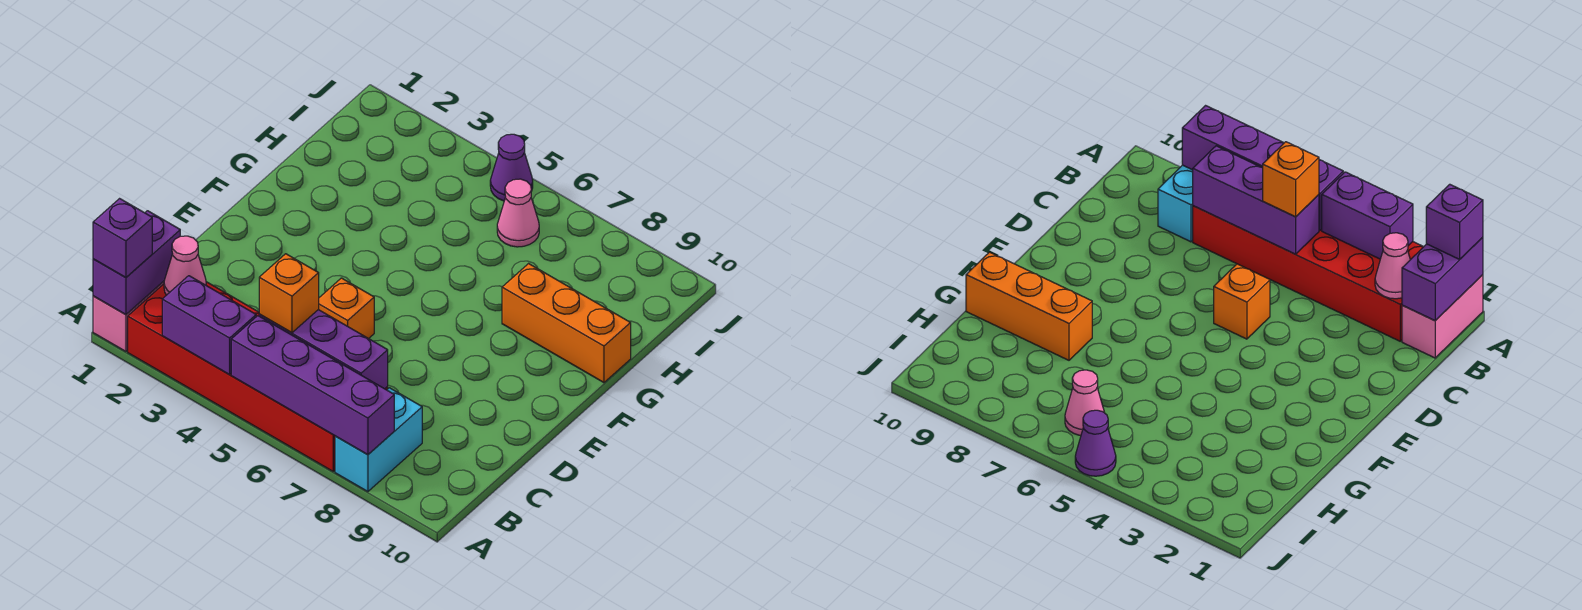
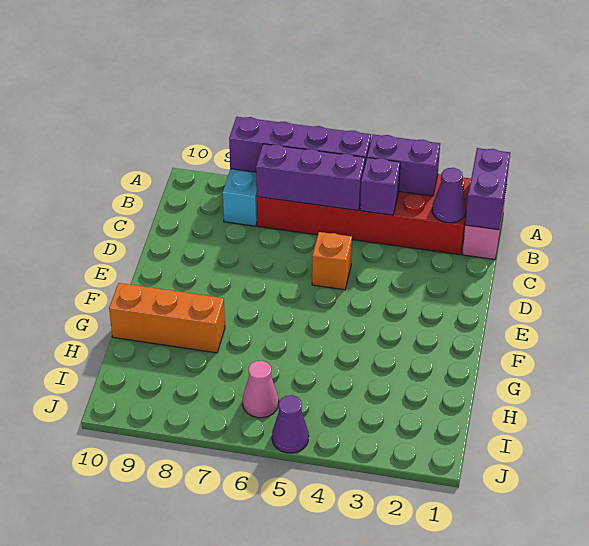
purple 1x1 brick [93,199,152,278] -> purple 1x1 brick moved to [360,158,400,215]
pink 1x1 cone [164,236,206,295] -> purple 1x1 cone [432,168,466,223]
orange 1x1 brick [259,254,319,333] -> none

